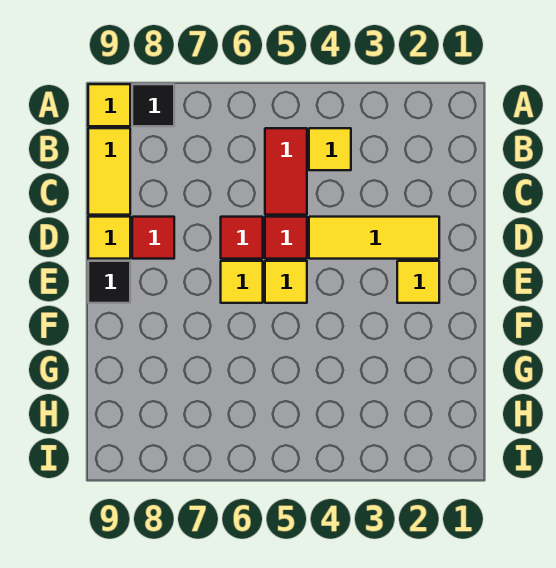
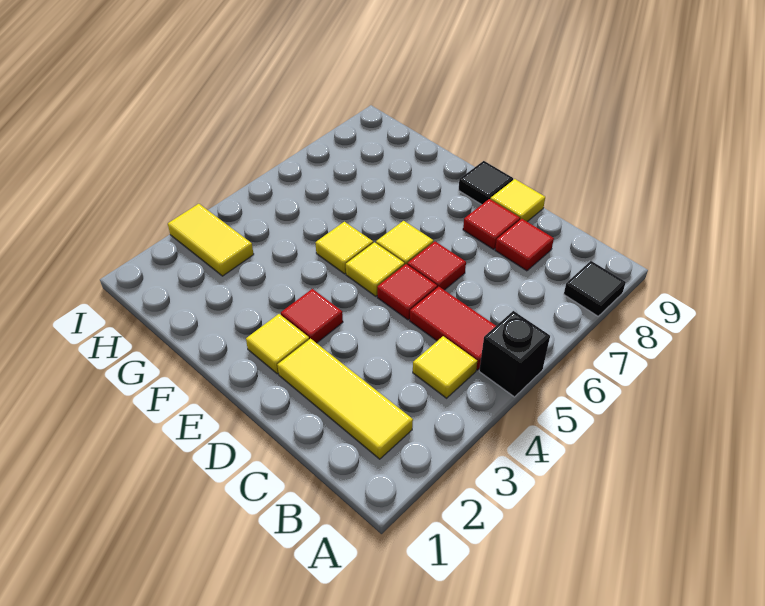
none -> black 1x1 brick [479,311,550,397]
yellow 1x1 tile [88,84,130,126] -> yellow 1x1 tile moved to [315,222,373,274]
yellow 1x2 tile [88,128,130,215] -> yellow 1x2 tile moved to [168,204,254,276]
none -> red 1x1 tile [495,219,554,271]
yellow 1x3 tile [309,217,439,259] -> yellow 1x3 tile turned to [277,339,413,459]
none -> red 1x1 tile [281,289,343,343]

